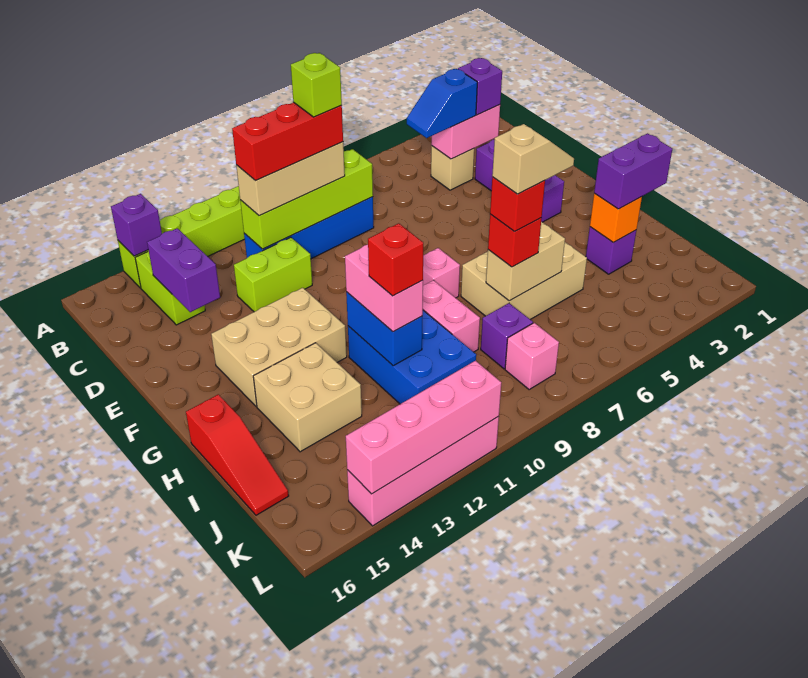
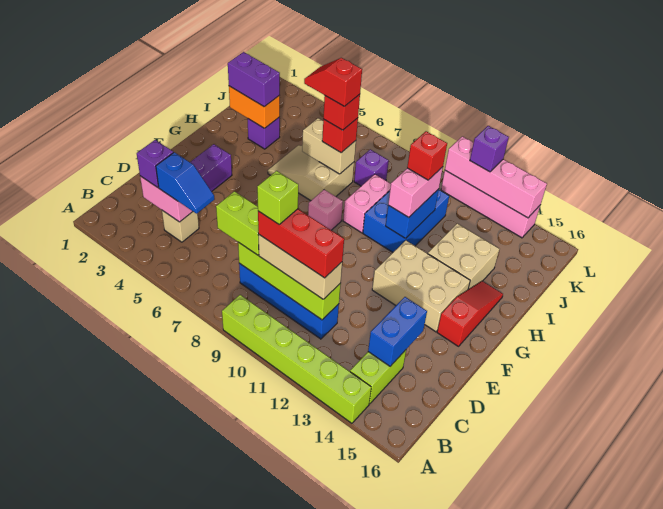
purple 1x1 brick [111,194,162,256] -> purple 1x1 brick moved to [470,126,509,172]
purple 1x2 brick [147,228,220,312] -> blue 1x2 brick [368,297,427,366]
lime 1x2 brick [234,237,312,312] -> lime 1x2 brick moved to [216,191,259,255]
tan 2x3 brick [461,242,587,319] -> tan 2x3 slope [268,145,354,201]
red 1x3 slope [186,394,289,515] -> red 1x3 slope moved to [437,281,503,346]
orange 1x1 brick [590,193,642,243] -> orange 1x2 brick [229,86,280,128]
tan 1x2 slope [492,124,574,194] -> red 1x2 slope [304,58,362,106]
pink 1x1 brick [505,323,559,390] -> none

